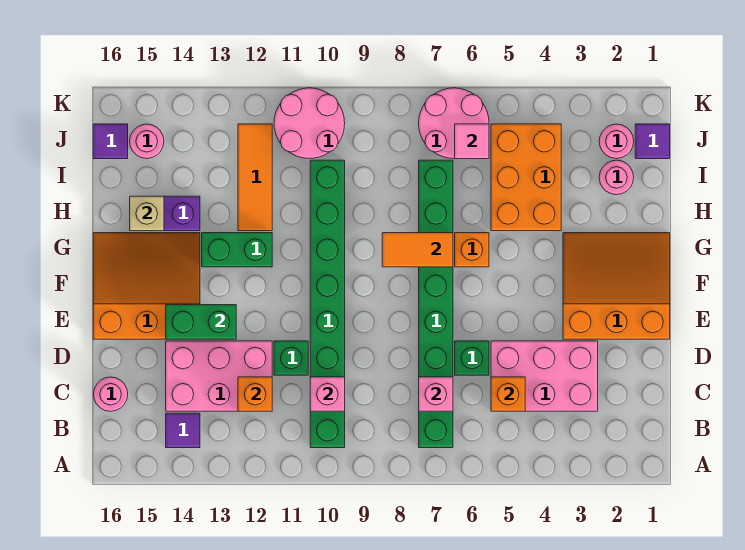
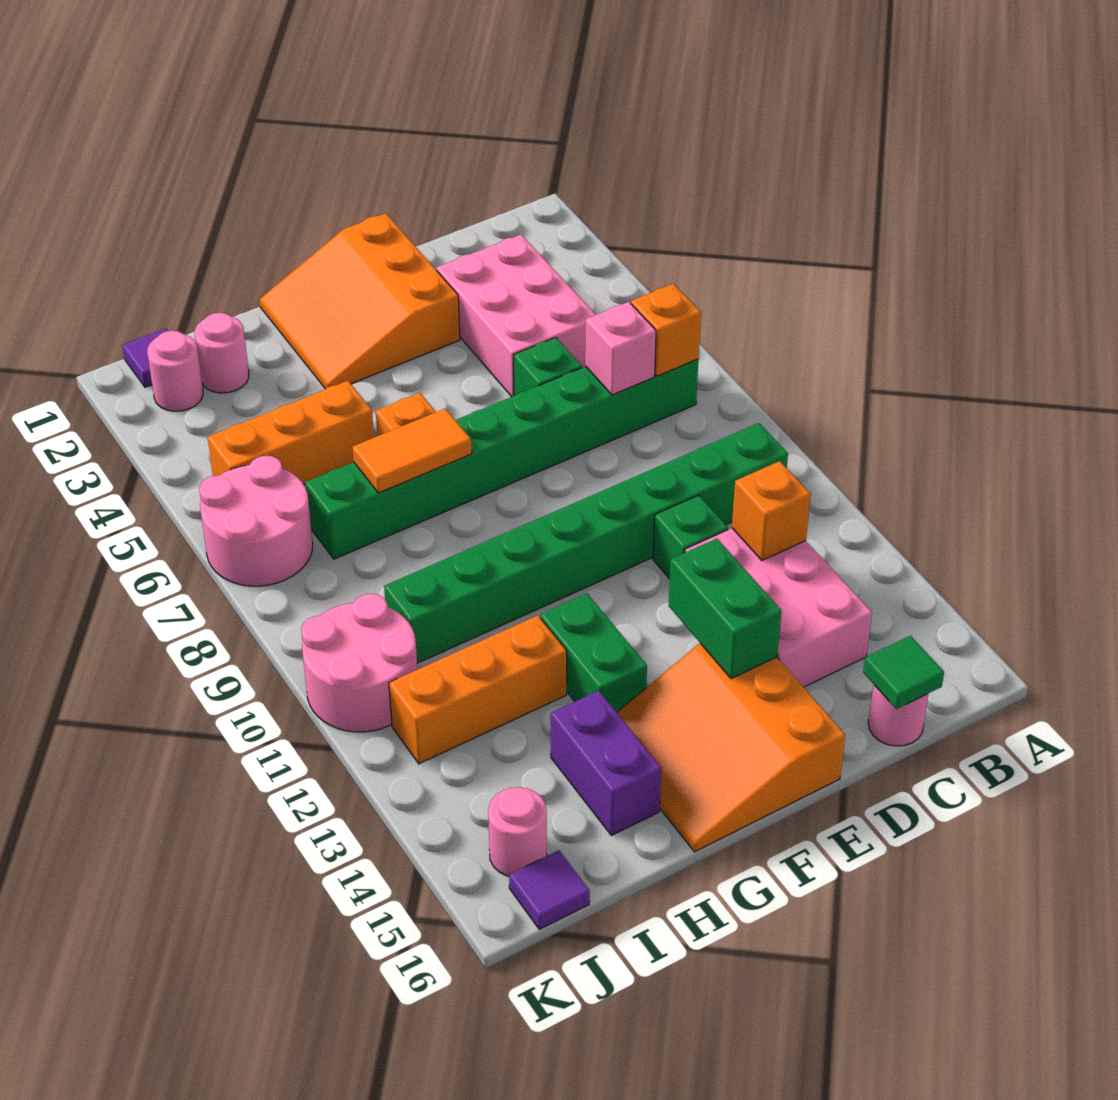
purple 1x1 tile [166,413,200,448] -> none
orange 1x1 brick [491,377,525,411] -> orange 1x1 brick moved to [631,284,701,376]
pink 1x1 brick [310,377,345,411] -> none
none -> green 1x1 tile [863,636,944,709]
orange 1x2 tile [382,233,453,267] -> orange 1x2 tile turned to [352,408,472,493]
orange 2x3 brick [491,124,561,231] -> orange 1x3 brick [208,381,374,485]
orange 1x3 tile [238,124,272,231] -> orange 1x3 brick [389,616,567,764]
tan 1x1 brick [130,196,164,231] -> none
pink 1x1 tile [455,124,489,159] -> none

